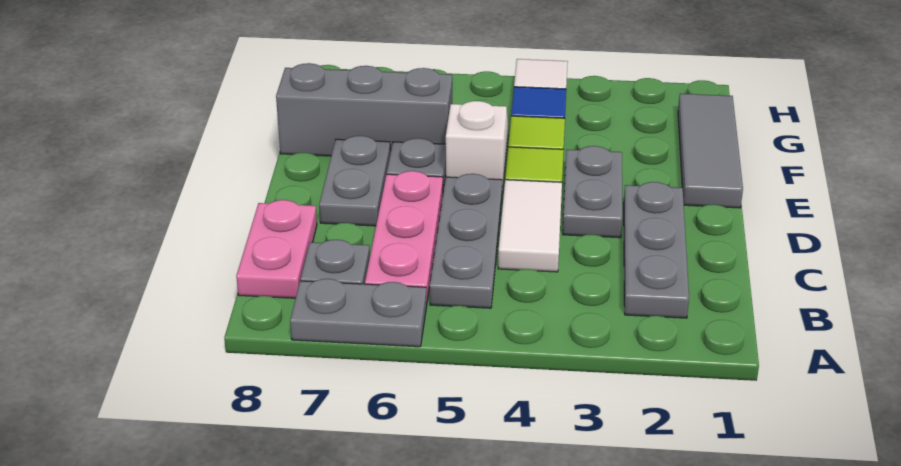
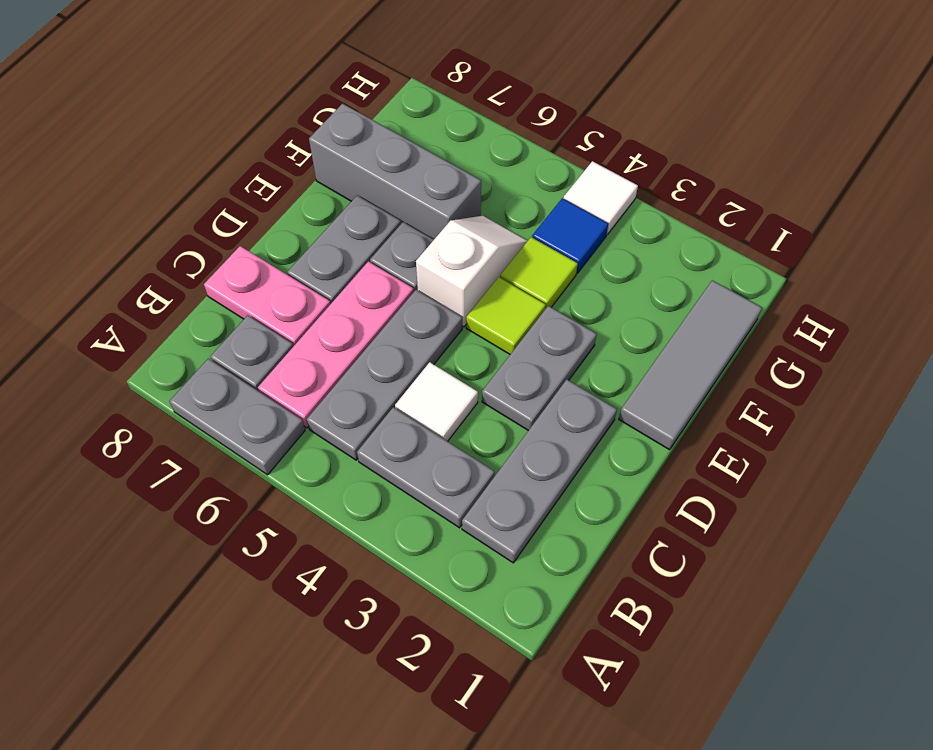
none -> grey 1x2 plate [357,407,495,528]
pink 1x2 plate [236,200,317,298] -> pink 1x2 plate turned to [204,246,330,346]
white 1x2 tile [498,180,562,272] -> white 1x1 tile [395,362,478,441]

